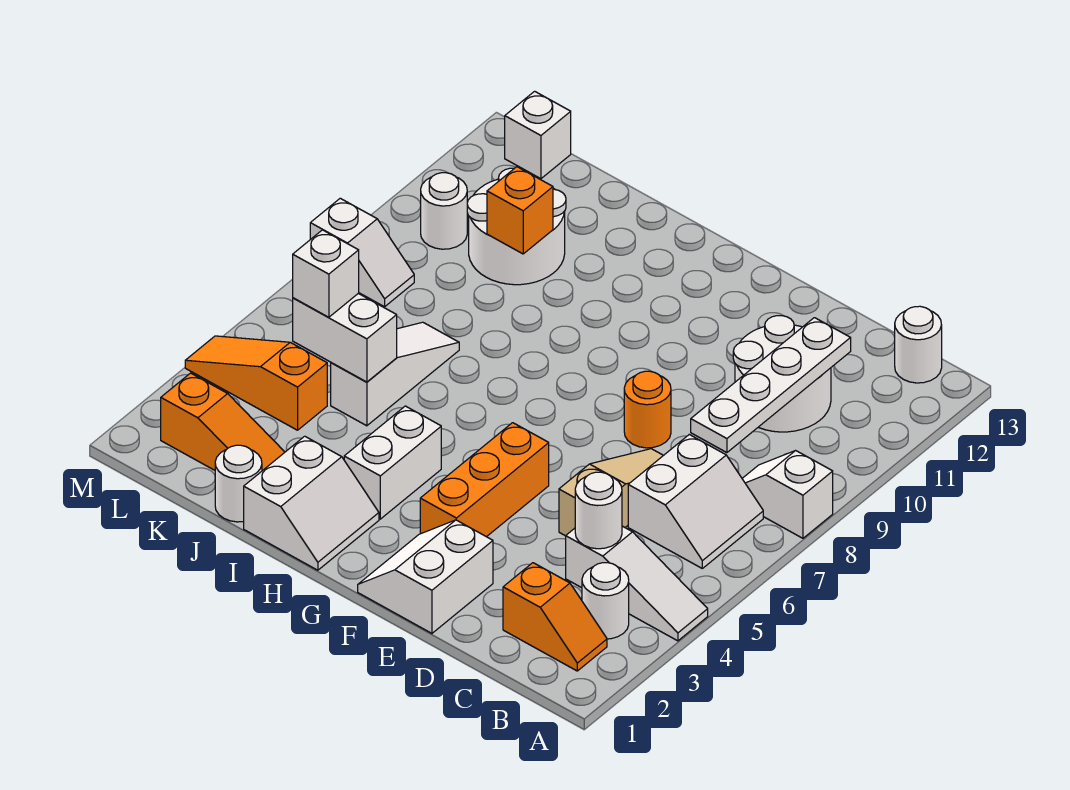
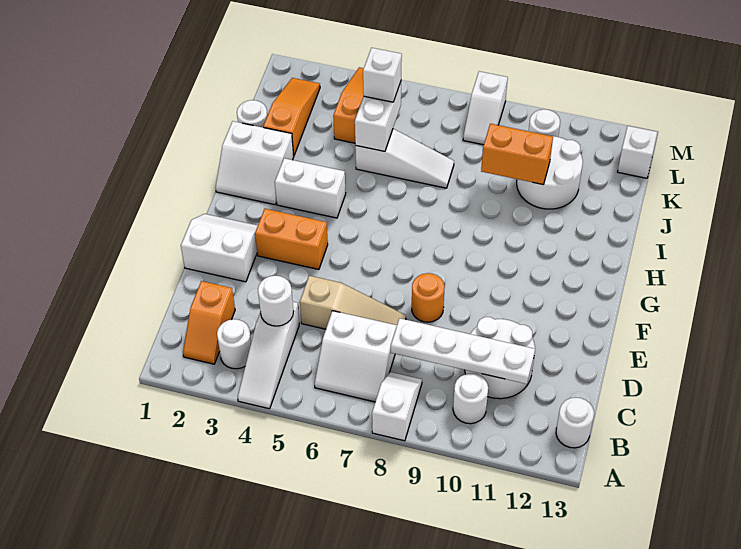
none -> white 1x1 round brick [453,373,488,424]
orange 1x3 brick [420,423,549,537] -> orange 1x2 brick [255,209,328,270]
orange 1x3 slope [161,373,285,471] -> orange 1x3 slope turned to [263,78,320,155]
orange 1x1 brick [487,167,553,254] -> orange 1x2 brick [481,124,553,185]

